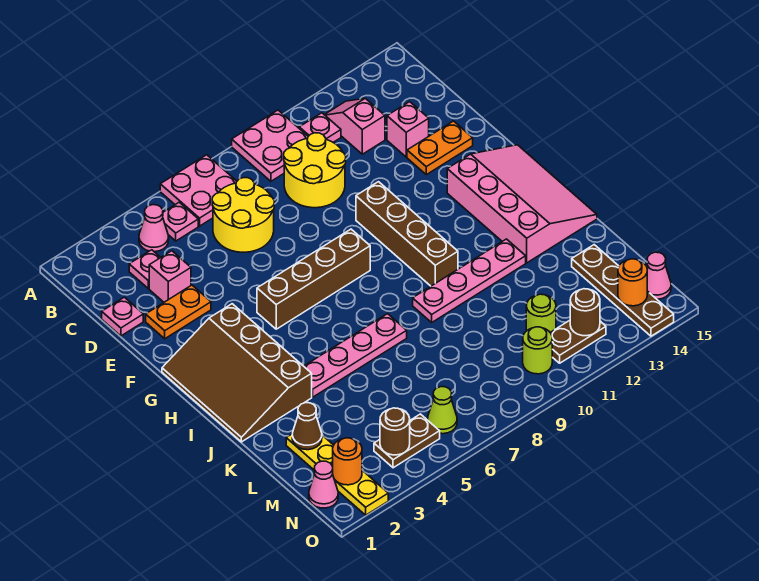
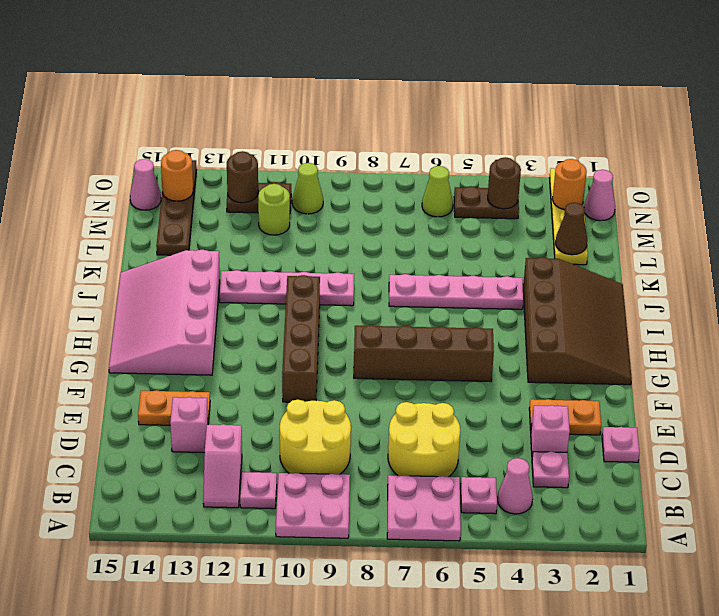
lime 1x1 round brick [523,327,552,374] -> lime 1x1 cone [292,163,323,214]

